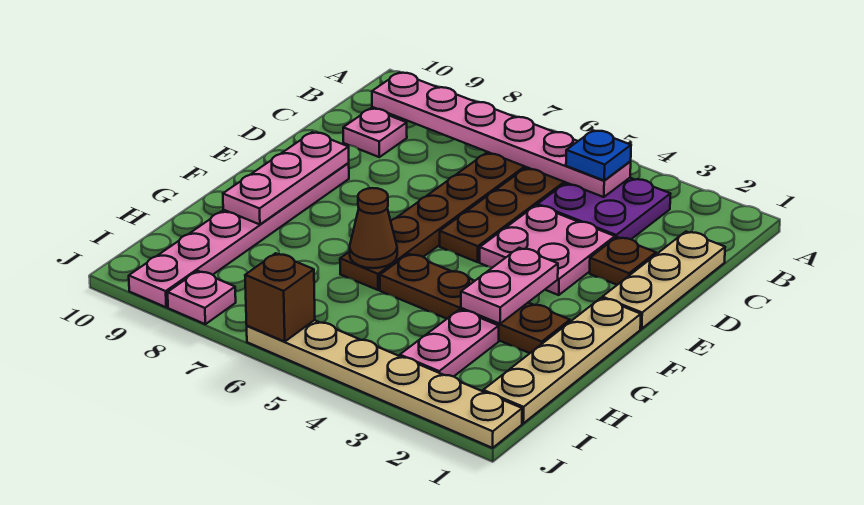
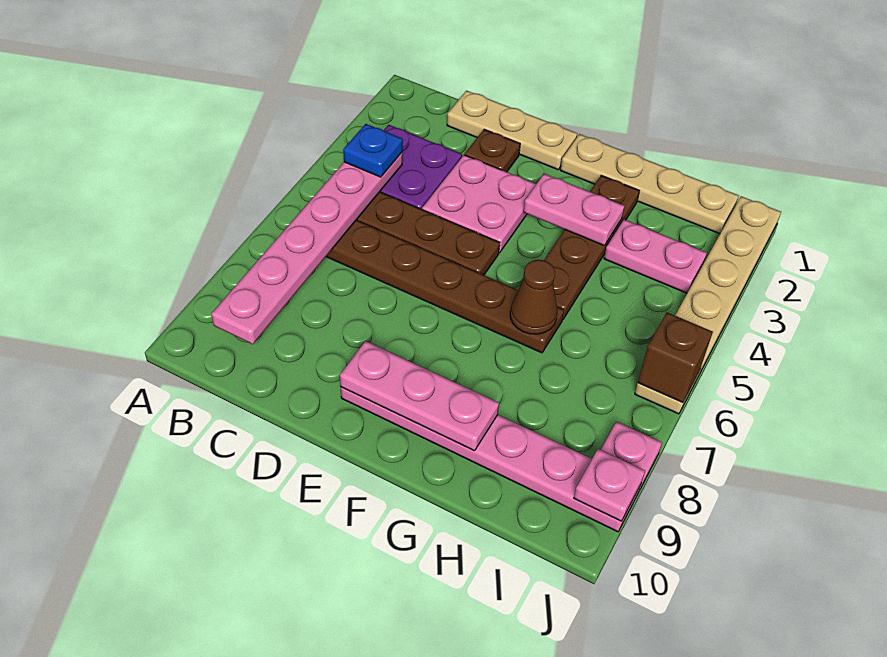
pink 1x1 plate [343,108,407,157] -> pink 1x1 plate moved to [574,449,645,521]

